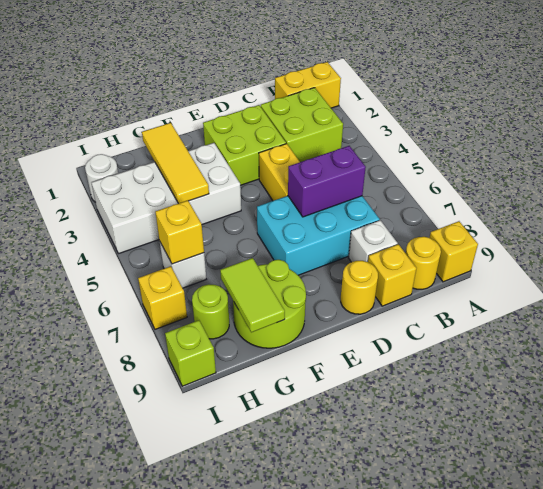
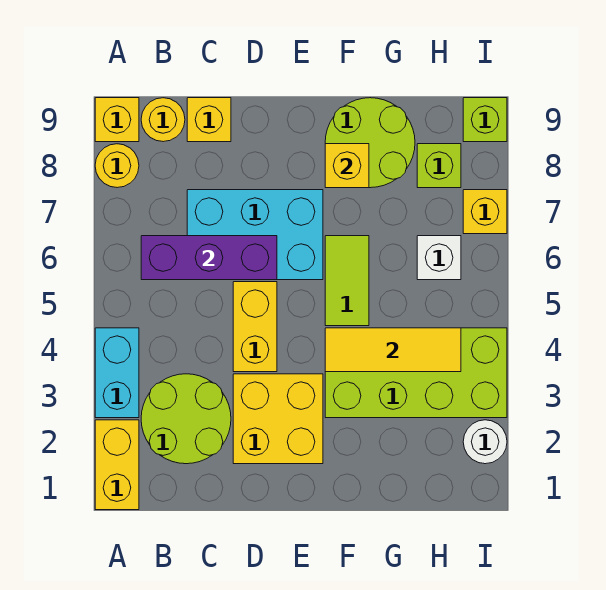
yellow 1x2 brick [275,62,341,108] -> yellow 1x2 brick turned to [95,420,139,510]
none -> cyan 1x2 brick [95,328,139,418]
lime 2x2 brick [261,88,343,162] -> lime 2x2 round brick [141,374,231,464]
purple 1x2 brick [288,146,366,217] -> purple 1x3 brick [141,236,277,280]
white 1x1 brick [348,220,398,262] -> none
lime 2x2 brick [203,105,286,185] -> yellow 2x2 brick [233,374,323,464]
yellow 1x1 round brick [341,261,378,314] -> yellow 1x1 round brick moved to [95,144,139,188]
white 2x4 brick [92,143,241,254] -> lime 2x4 brick [325,328,507,418]
yellow 1x3 tile [142,123,209,203] -> yellow 1x3 tile turned to [325,328,461,372]
lime 1x2 tile [220,258,285,332] -> lime 1x2 tile moved to [325,236,369,326]
yellow 1x1 brick [155,200,204,264] -> yellow 1x1 brick moved to [325,144,369,188]
lime 1x1 round brick [192,284,229,339] -> lime 1x1 brick [417,144,461,188]

